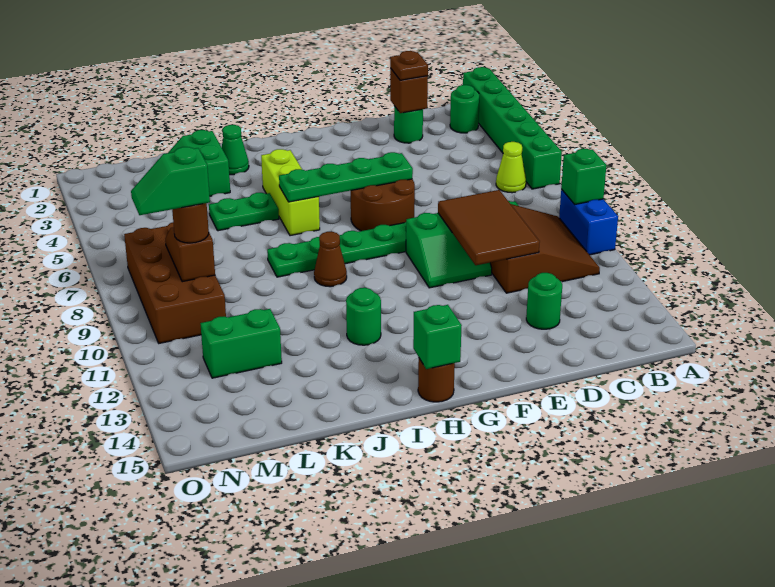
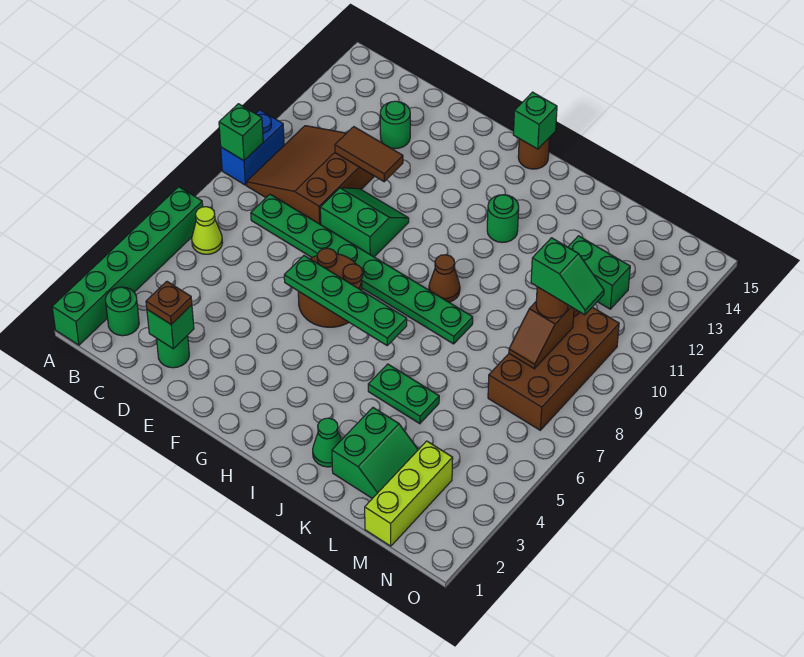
brown 1x1 brick [390,68,428,113] -> green 1x1 brick [147,305,194,349]
brown 2x3 tile [438,190,540,265] -> brown 1x2 tile [335,127,403,182]
lime 1x3 brick [261,149,320,236] -> lime 1x3 brick moved to [365,441,453,546]

